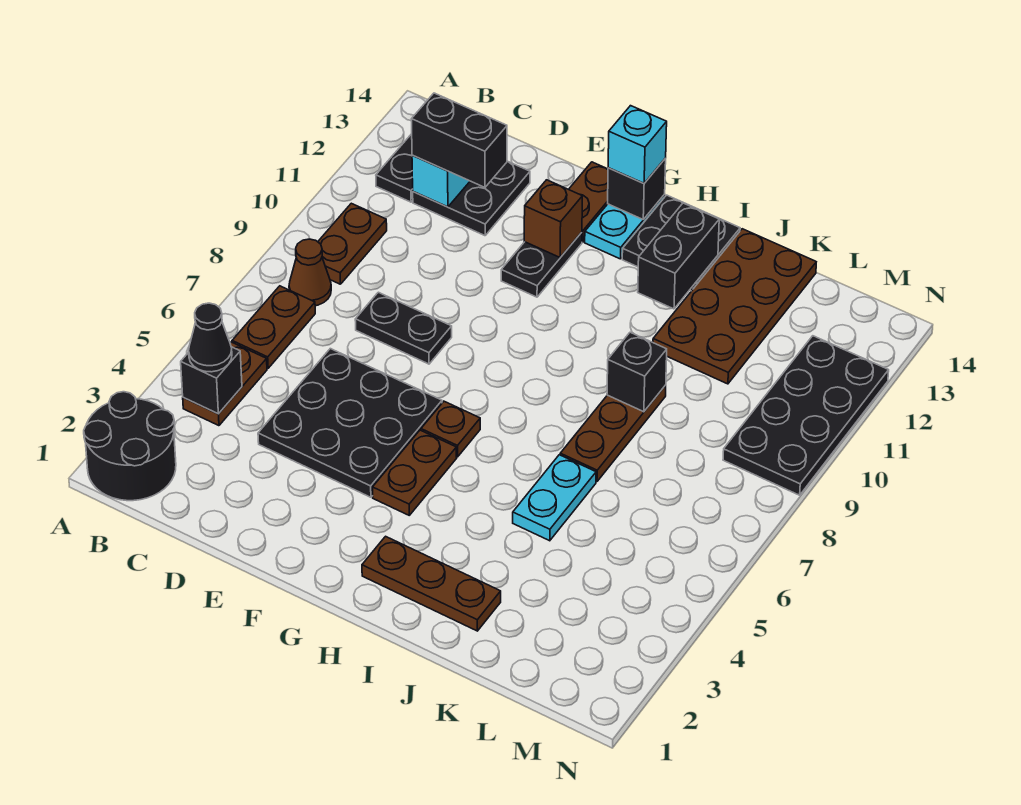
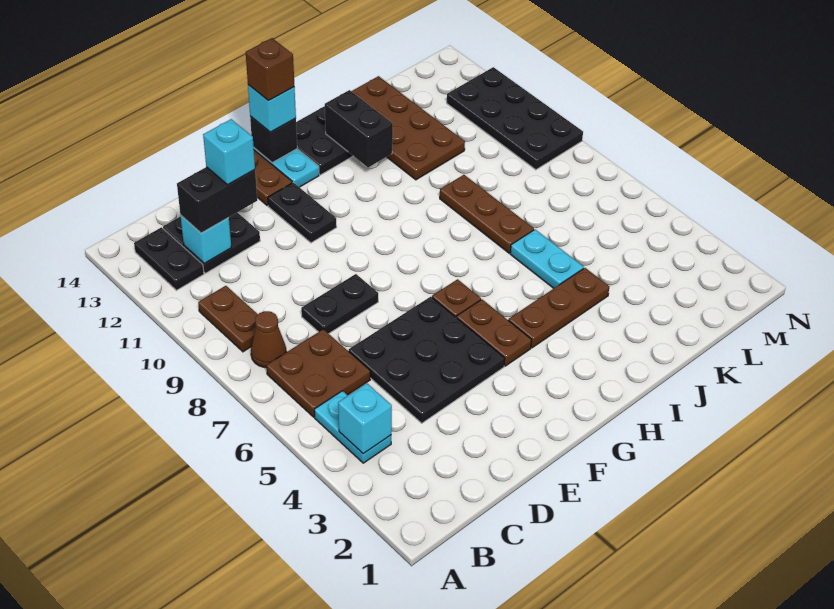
black 2x2 round brick [84,392,176,501] -> none
brown 1x2 plate [183,342,267,426] -> cyan 1x2 plate [314,391,391,463]
black 1x1 brick [181,347,242,414] -> cyan 1x1 brick [338,384,392,454]
black 1x1 cone [189,303,232,372] -> none
brown 1x2 plate [232,286,315,368] -> brown 2x2 plate [266,329,370,417]
none -> cyan 1x1 brick [203,119,255,185]
brown 1x1 brick [524,180,582,257] -> brown 1x1 brick moved to [246,38,294,101]
brown 1x3 plate [362,536,501,631] -> brown 1x3 plate moved to [508,268,609,348]
black 1x1 brick [607,332,667,412] -> none

